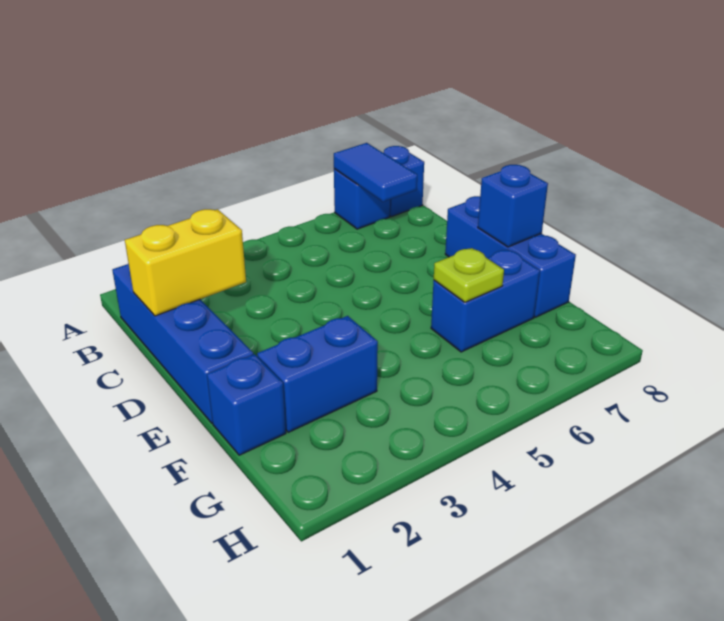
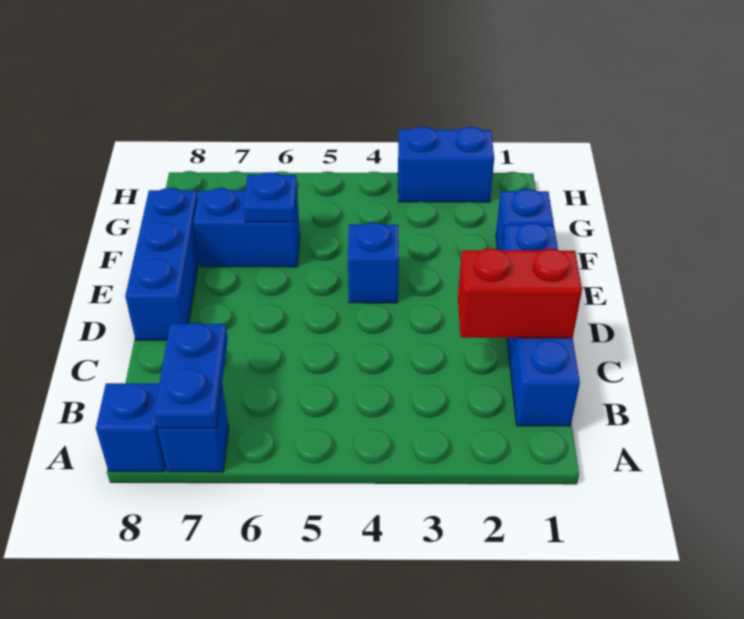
blue 1x2 tile [334,143,417,202] -> blue 1x2 plate [154,323,228,428]
yellow 1x2 brick [125,209,246,316] -> red 1x2 brick [458,248,582,338]
blue 1x1 brick [478,165,548,247] -> blue 1x1 brick moved to [348,222,399,303]
blue 1x2 brick [257,316,378,432] -> blue 1x2 brick moved to [398,127,494,202]
lime 1x1 plate [434,248,504,302] -> blue 1x1 plate [244,172,297,222]

